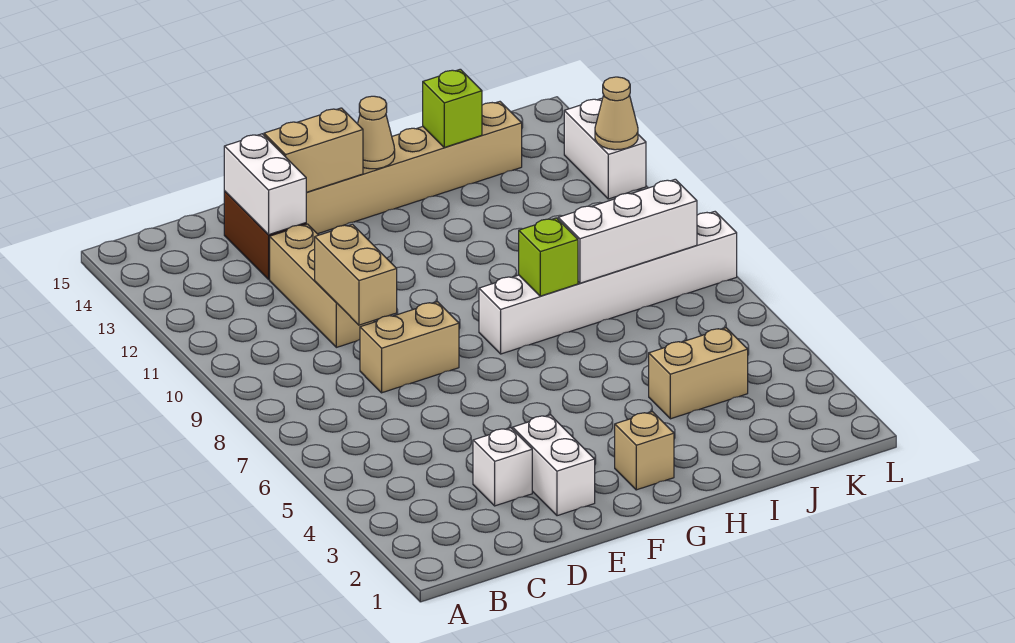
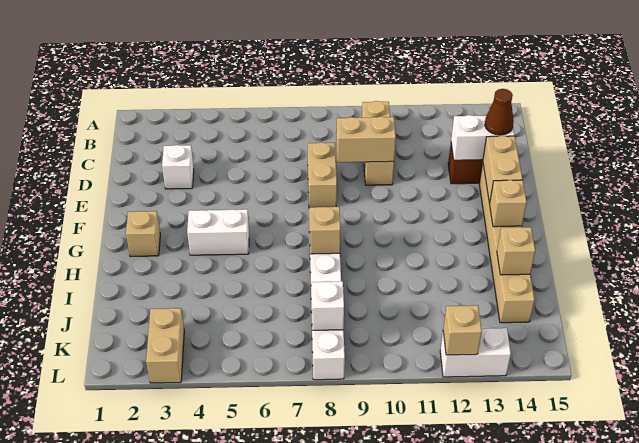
tan 1x3 brick [270,224,374,347] -> tan 1x3 brick turned to [362,101,394,185]
none -> brown 1x1 cone [485,89,514,135]
white 1x2 brick [513,415,595,516] -> white 1x2 brick moved to [187,209,249,255]
tan 1x1 cone [358,96,395,169] -> tan 1x1 brick [490,180,527,227]
lime 1x1 brick [519,218,578,296] -> tan 1x1 brick [309,207,340,254]
tan 1x2 brick [649,328,748,419] -> tan 1x2 brick moved to [146,308,184,383]
white 1x3 brick [558,179,697,283] -> white 1x1 brick [312,281,344,330]
lime 1x1 brick [423,69,482,147] -> tan 1x1 brick [497,227,535,275]
tan 1x1 cone [595,77,638,150] -> tan 1x1 brick [443,305,482,355]

